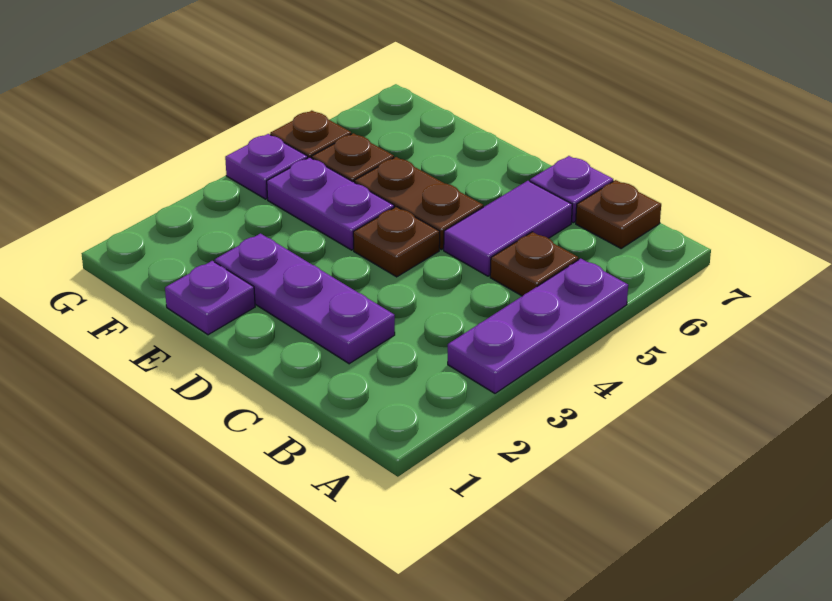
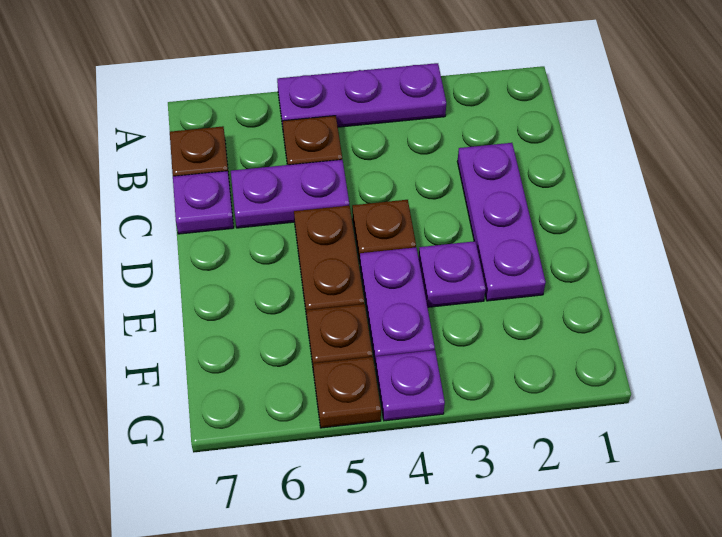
purple 1x2 tile [444,181,572,276] -> purple 1x2 plate [231,160,349,228]
purple 1x1 plate [165,261,255,335] -> purple 1x1 plate moved to [419,241,486,307]

